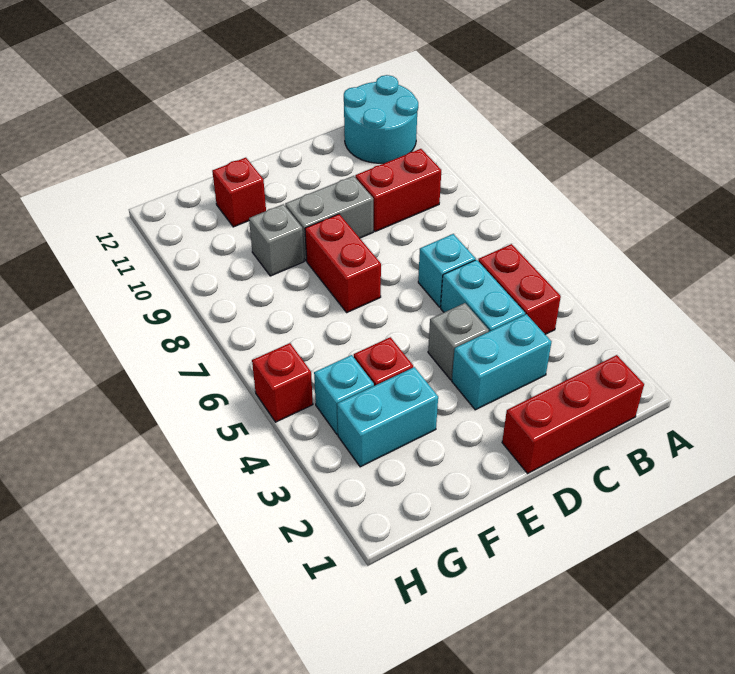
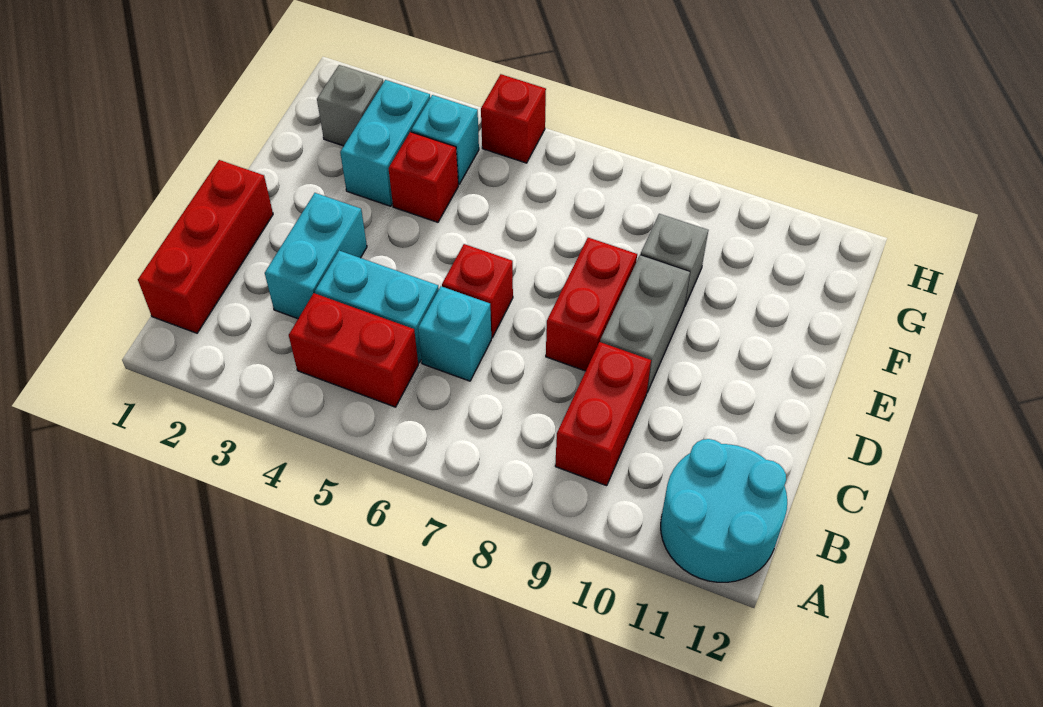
grey 1x1 brick [428,303,489,380] -> grey 1x1 brick moved to [317,65,383,146]
red 1x2 brick [305,214,381,312] -> red 1x2 brick turned to [546,238,637,371]
red 1x1 brick [212,158,266,227] -> red 1x1 brick moved to [442,244,513,338]

